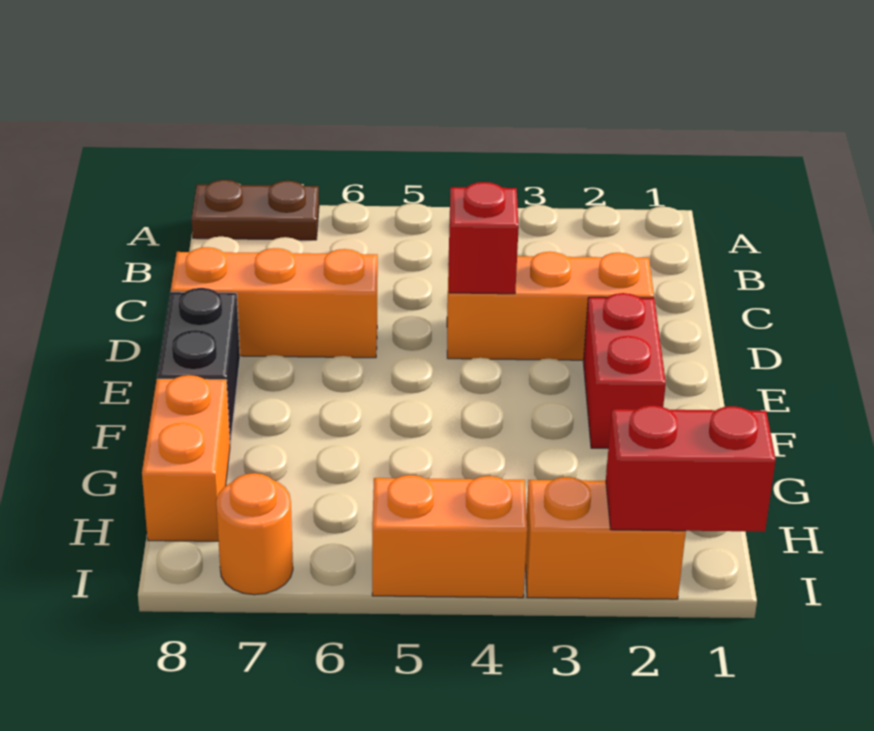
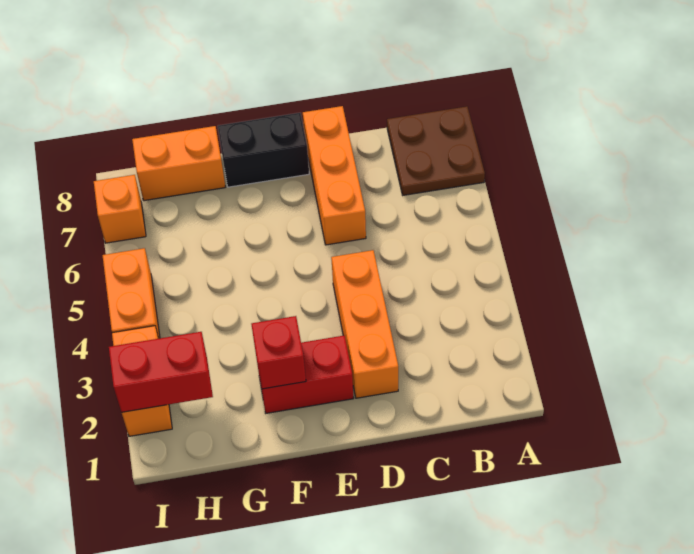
brown 1x2 plate [191,180,319,240] -> brown 2x2 plate [387,106,485,195]
red 1x1 brick [449,182,519,294] -> red 1x1 brick moved to [251,316,306,389]
red 1x2 brick [606,405,776,532] -> red 1x2 brick turned to [109,332,213,412]
orange 1x1 round brick [216,473,293,595] -> orange 1x1 brick [94,175,146,243]

